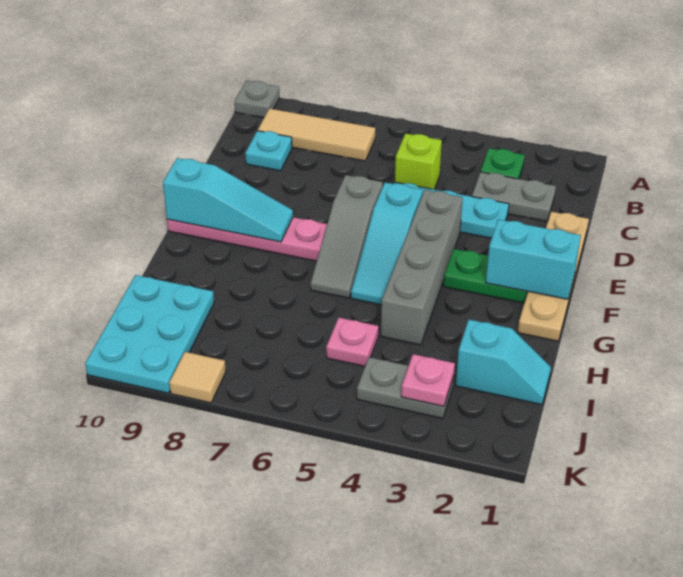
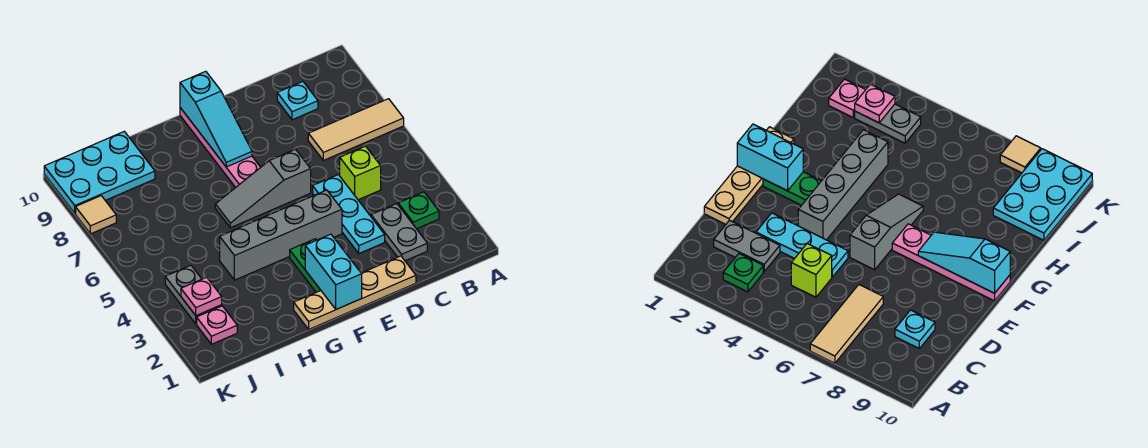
grey 1x1 plate [235,81,279,118] -> none
tan 1x3 tile [258,108,375,161] -> tan 1x3 tile turned to [308,99,404,160]
cyan 1x3 slope [351,182,422,305] -> none
cyan 1x2 slope [456,320,551,405] -> none
pink 1x1 plate [326,318,378,366] -> pink 1x1 plate moved to [197,306,237,344]

